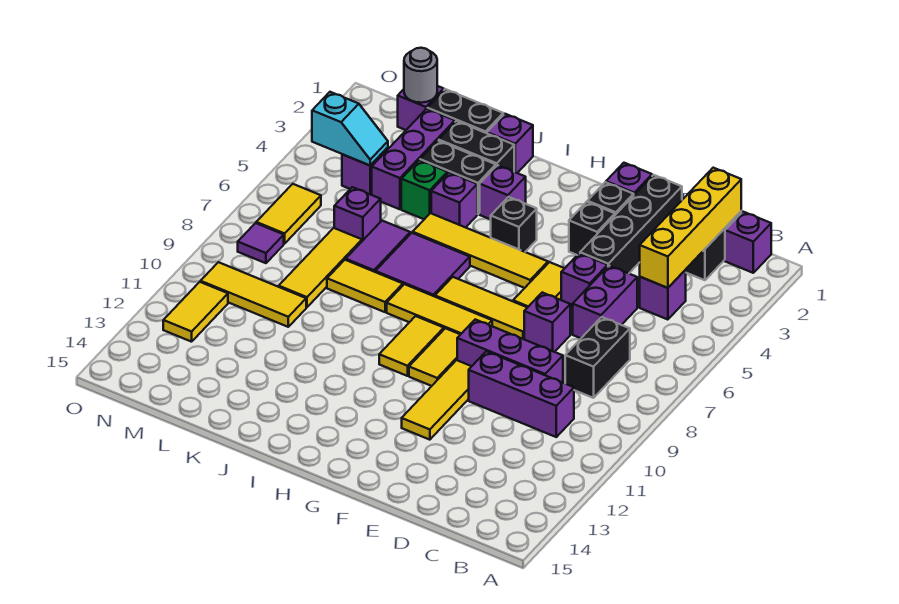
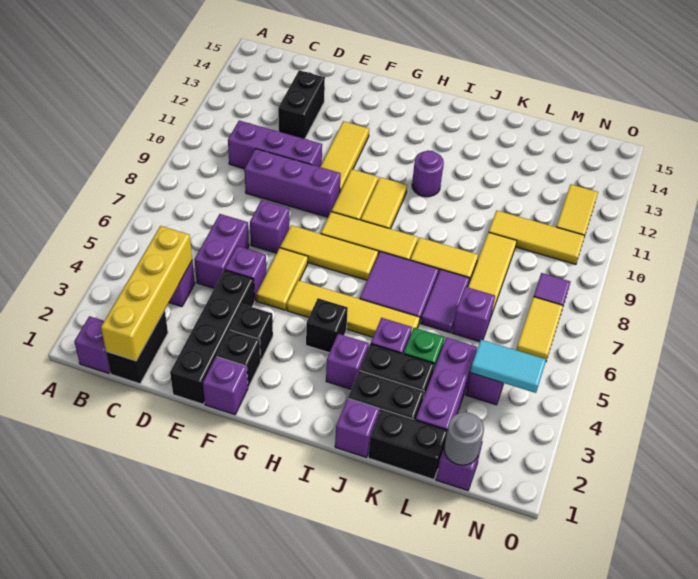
black 1x2 brick [565,317,630,398] -> black 1x2 brick moved to [278,70,325,139]
none -> purple 1x1 round brick [412,151,444,197]
cyan 1x2 slope [312,92,388,165] -> cyan 1x2 tile [470,340,546,393]

